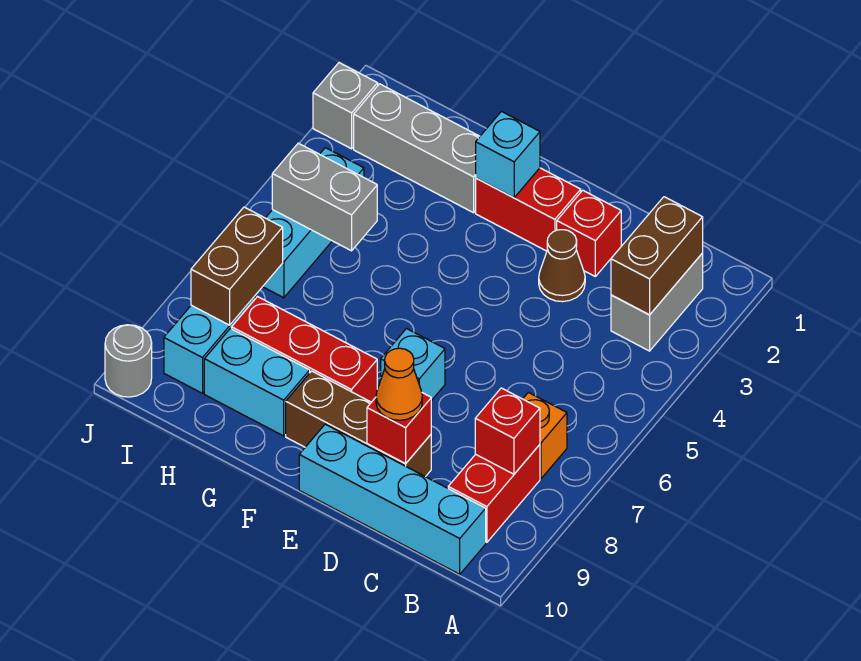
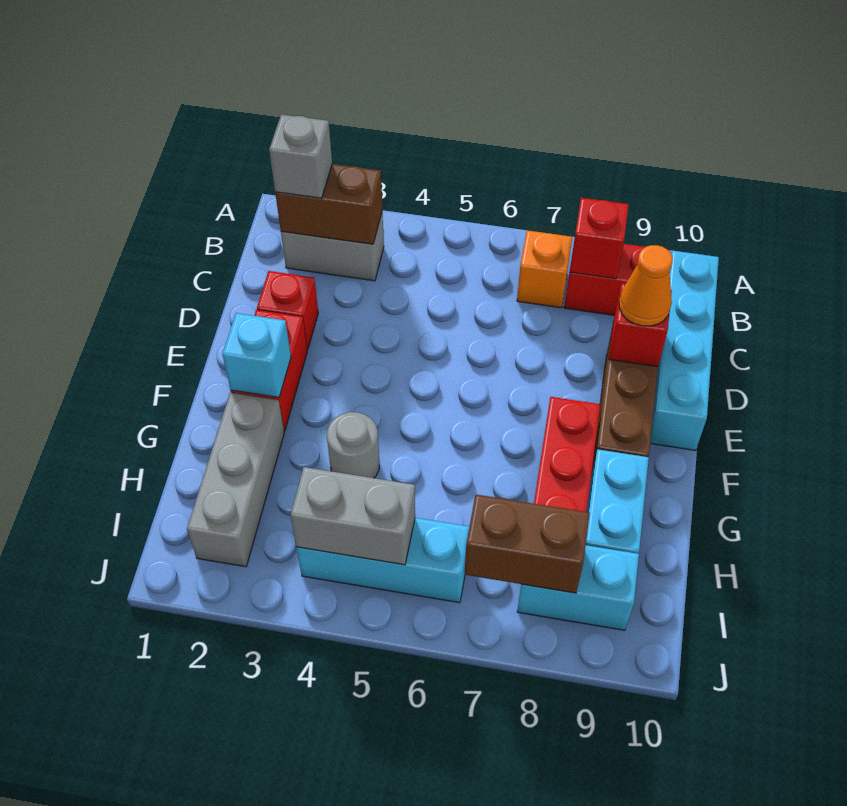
brown 1x1 cone [539,230,585,302] -> none
cyan 1x1 brick [381,329,445,401] -> none
grey 1x2 brick [272,143,377,251] -> grey 1x2 brick turned to [291,467,415,565]
grey 1x1 brick [313,63,378,149] -> grey 1x1 brick moved to [269,114,332,198]
grey 1x1 round brick [105,325,152,397] -> grey 1x1 round brick moved to [327,412,379,478]

